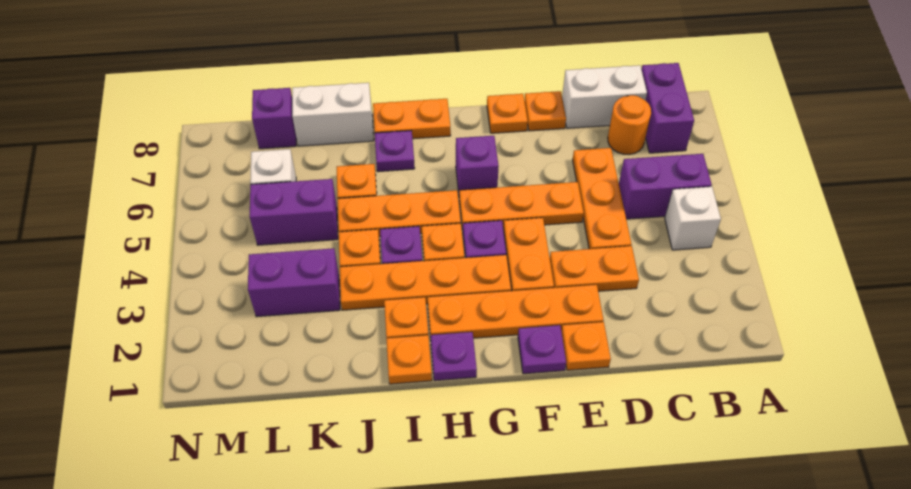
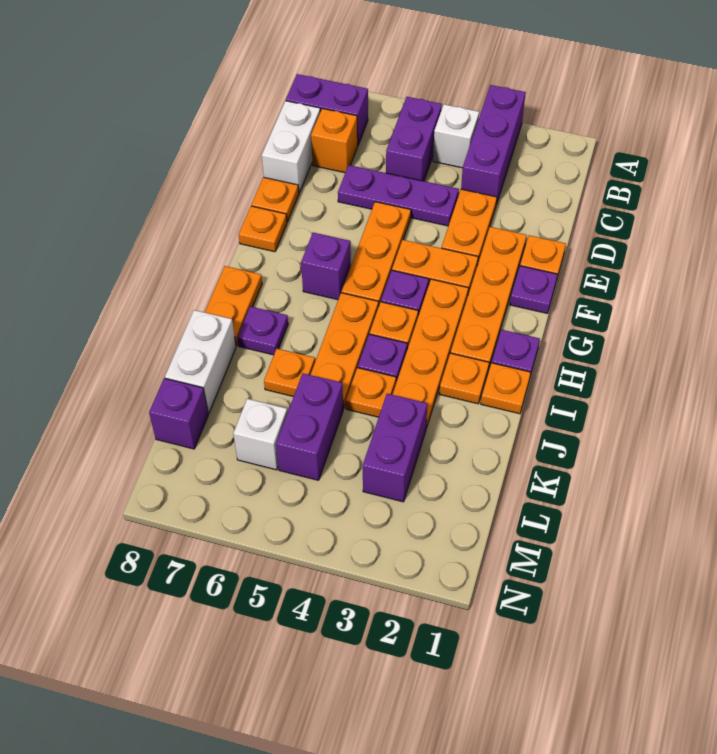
none -> purple 1x3 brick [461,85,526,204]
orange 1x1 round brick [608,95,651,154] -> orange 1x1 brick [311,108,358,173]
orange 1x3 plate [573,148,631,249] -> purple 1x3 plate [338,165,459,226]

